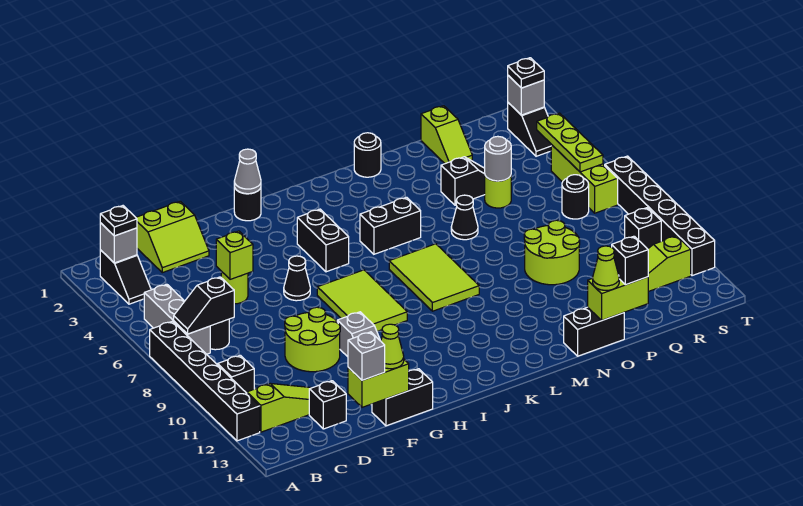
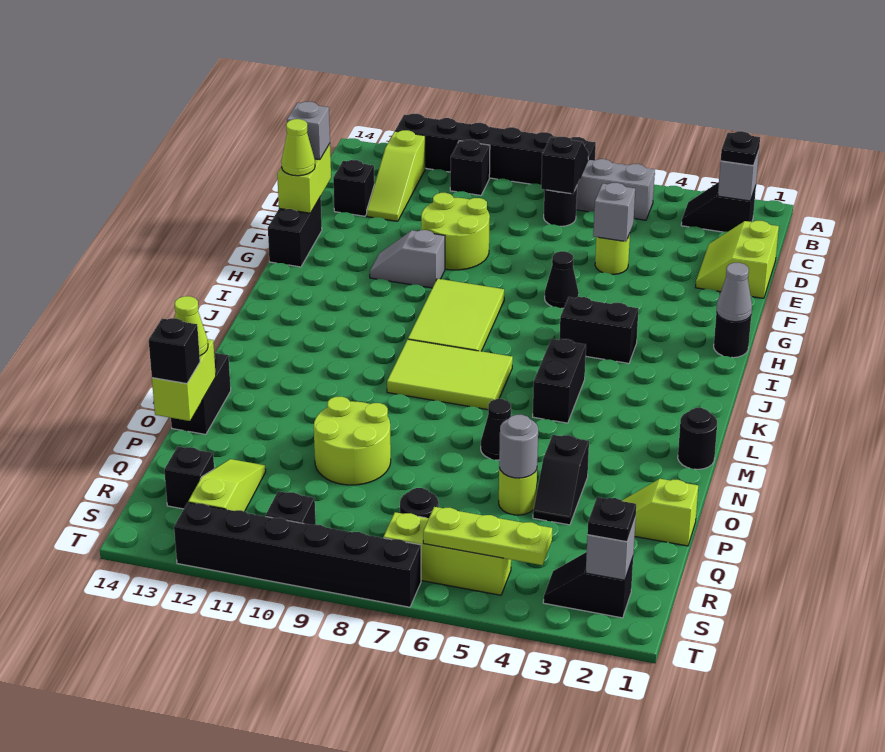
lime 1x1 brick [216,231,253,279] -> grey 1x1 brick [593,183,635,242]
lime 2x3 tile [317,270,407,331] -> lime 2x3 tile turned to [408,279,504,351]
none -> black 1x1 brick [164,447,214,509]

